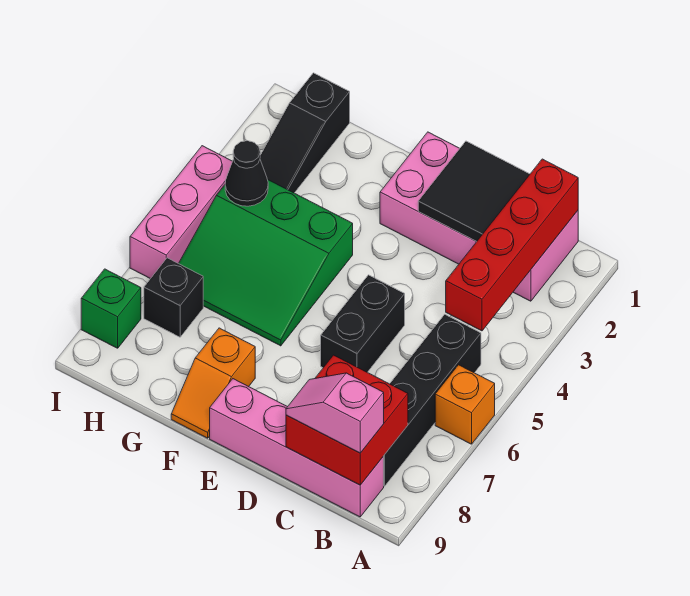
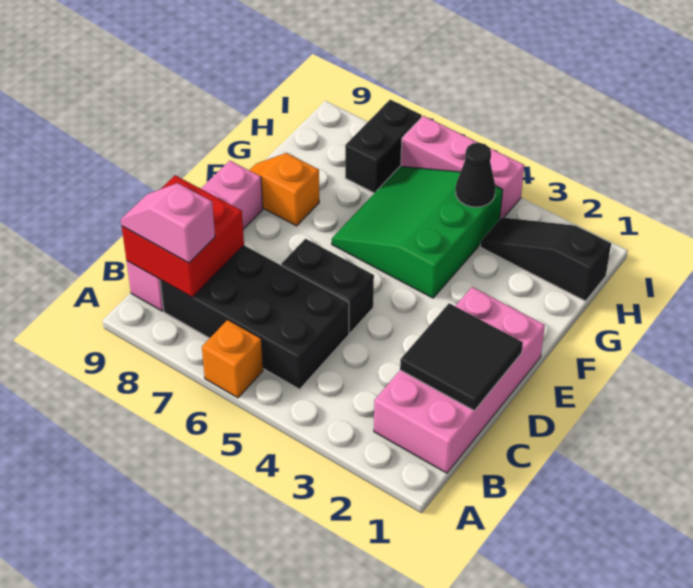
red 1x4 brick [446,159,578,331] -> none
black 1x4 brick [383,314,481,486] -> black 2x4 brick [160,246,349,389]
pink 1x2 slope [286,373,384,453] -> pink 1x2 slope turned to [121,183,215,263]
black 1x1 brick [144,258,203,337] -> black 1x2 brick [345,100,422,193]
green 1x1 brick [81,269,141,348] -> none

